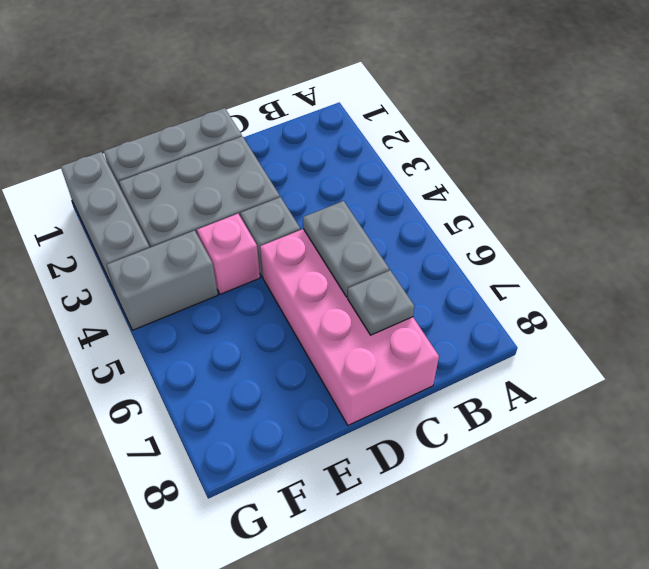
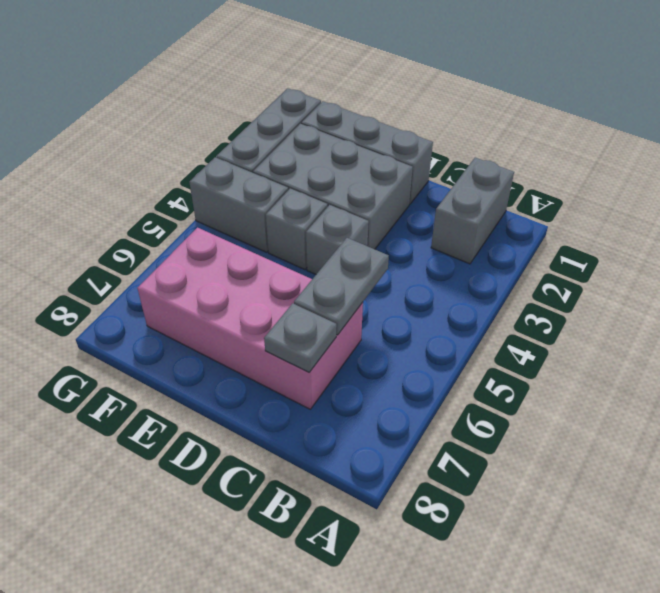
none -> grey 1x2 brick [431,158,514,264]
pink 2x4 brick [260,229,439,425] -> pink 2x4 brick turned to [137,228,363,409]
pink 1x1 brick [197,214,260,294] -> grey 1x1 brick [266,188,328,270]

